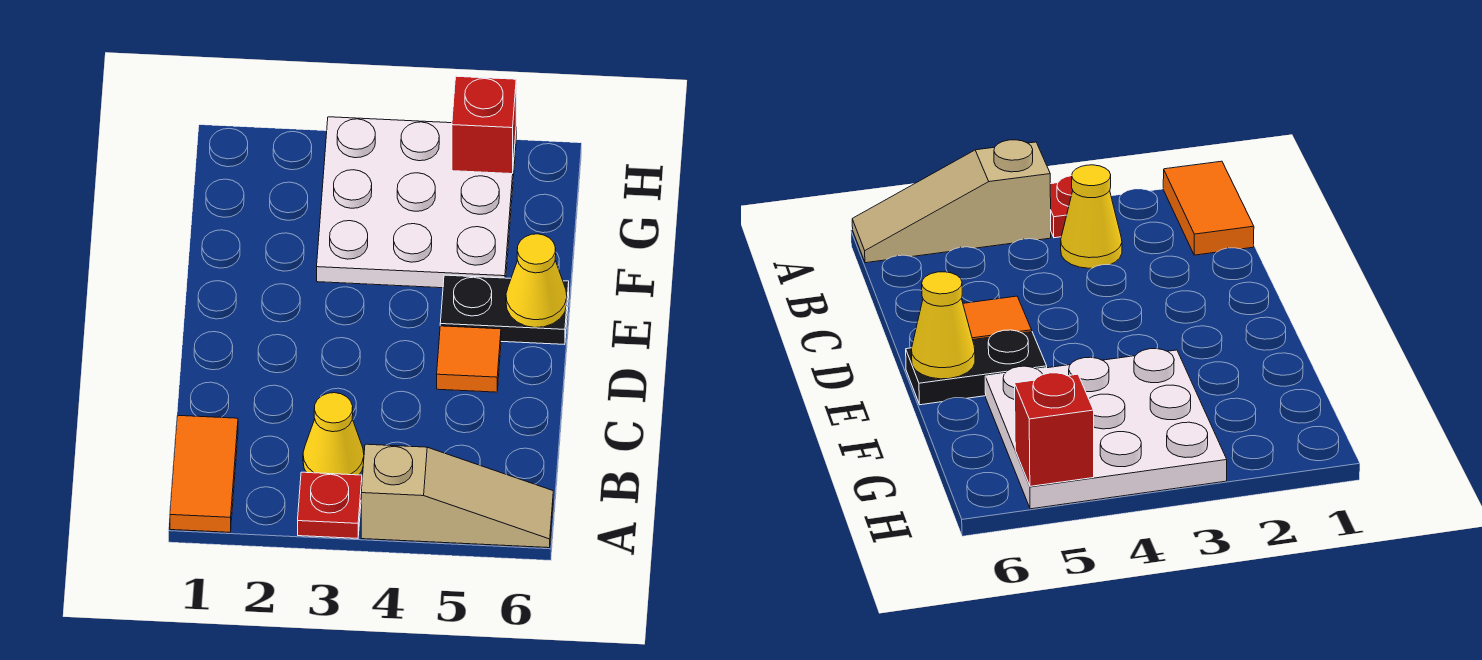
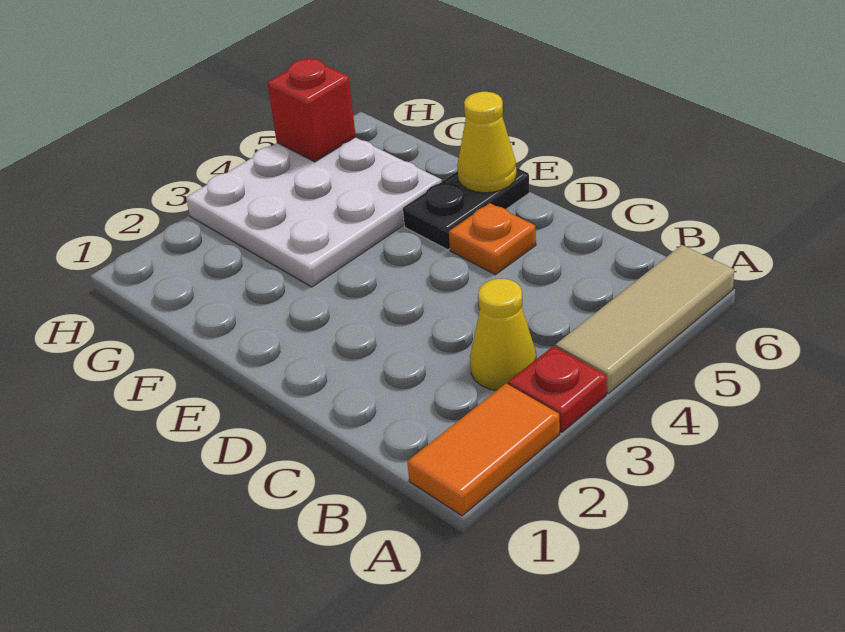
orange 1x2 tile [170,415,238,532] -> orange 1x2 tile turned to [407,383,560,516]
tan 1x3 slope [361,444,553,548] -> tan 1x3 tile [555,245,734,393]
orange 1x1 tile [437,326,501,392] -> orange 1x1 plate [449,203,536,275]

